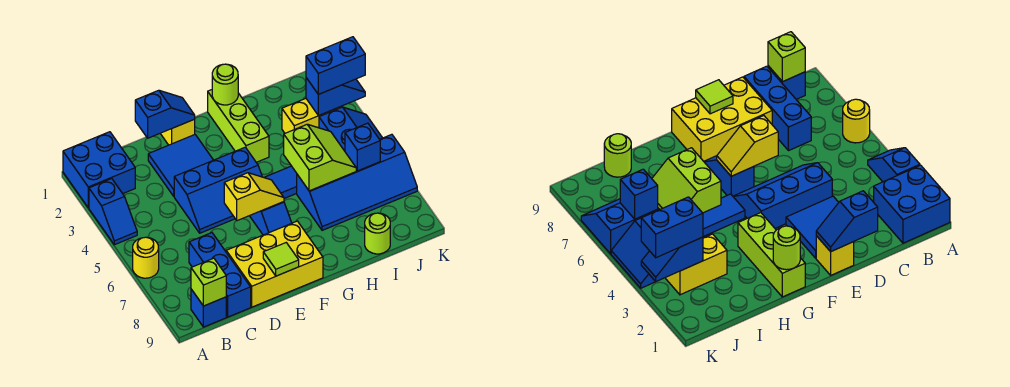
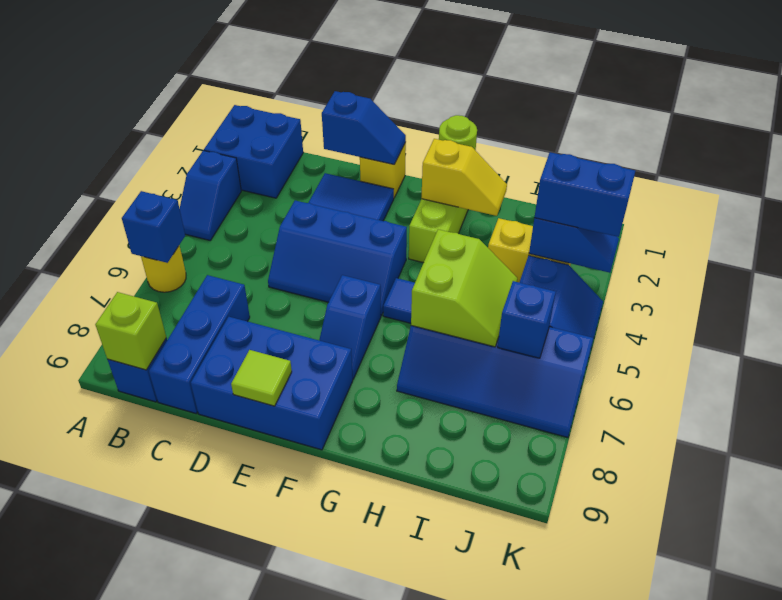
none -> blue 1x1 brick [122,191,185,263]
yellow 2x3 brick [226,221,323,307] -> blue 2x3 brick [191,317,353,450]
yellow 1x2 slope [224,173,284,221] -> yellow 1x2 slope moved to [421,139,507,216]
lime 1x1 round brick [365,213,390,254] -> none

